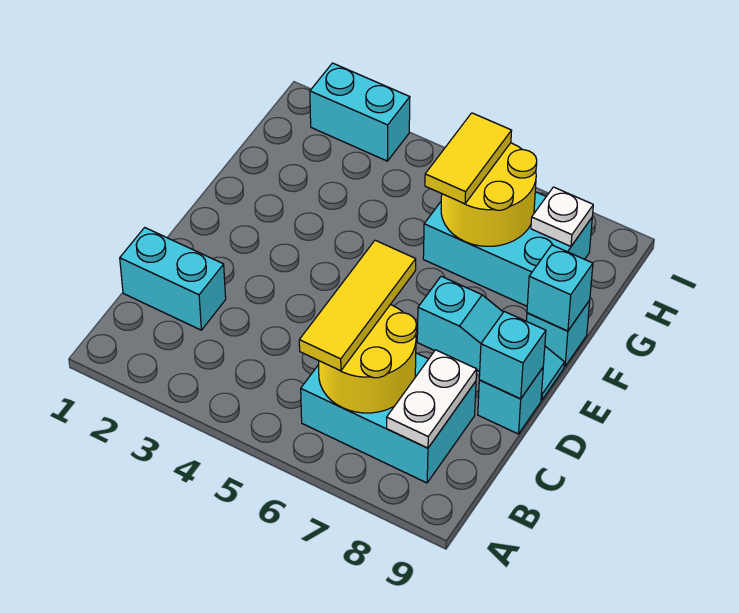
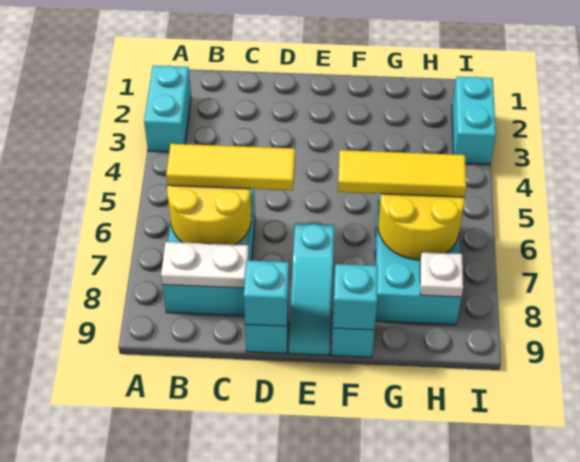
cyan 1x2 brick [120,228,226,330] -> cyan 1x2 brick moved to [144,65,191,152]
yellow 1x2 tile [425,113,512,204] -> yellow 1x3 tile [338,150,466,197]

